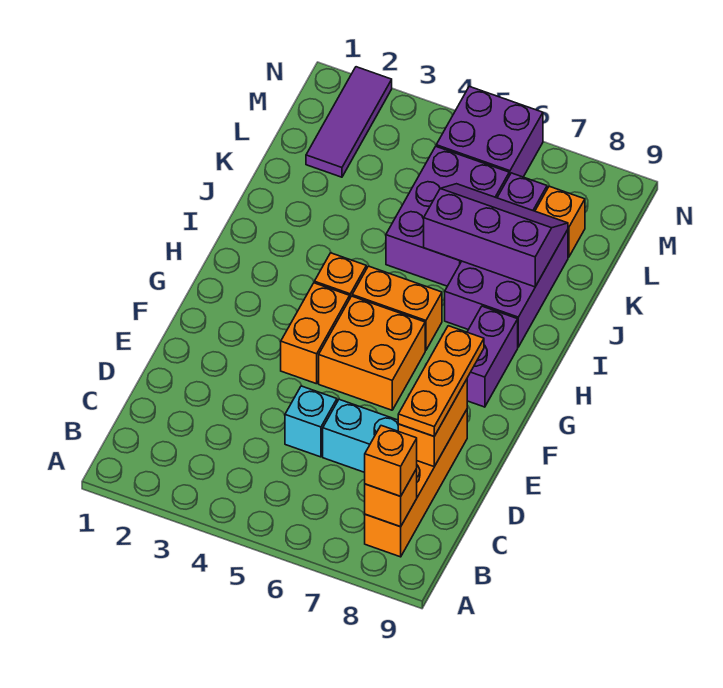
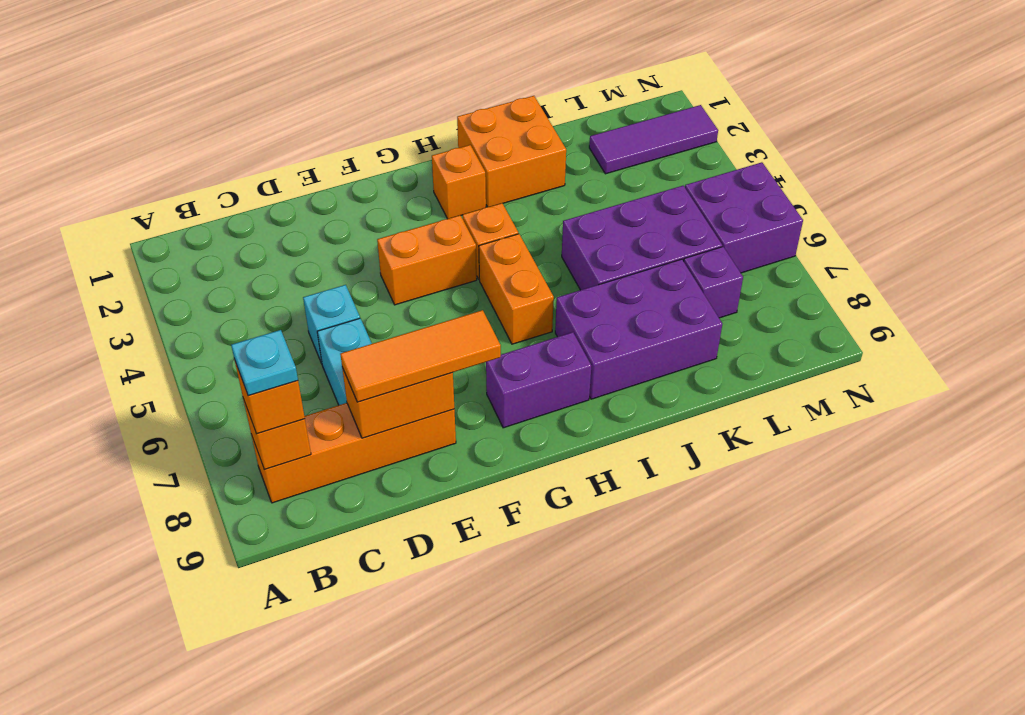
none -> cyan 1x1 plate [231,330,298,396]
orange 1x3 plate [398,326,484,436] -> orange 1x3 tile [340,310,501,402]
orange 2x2 brick [319,296,425,410] -> orange 2x2 brick moved to [457,96,566,207]
purple 2x3 slope [424,184,568,287] -> none
orange 1x1 brick [535,186,585,257] -> orange 1x1 brick moved to [432,145,486,219]

